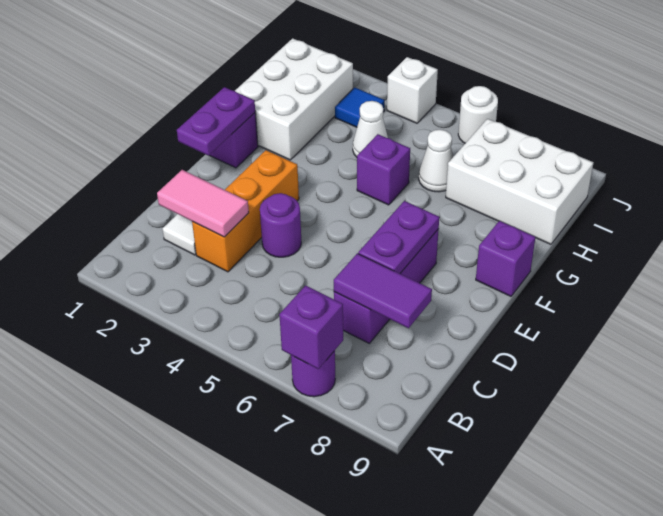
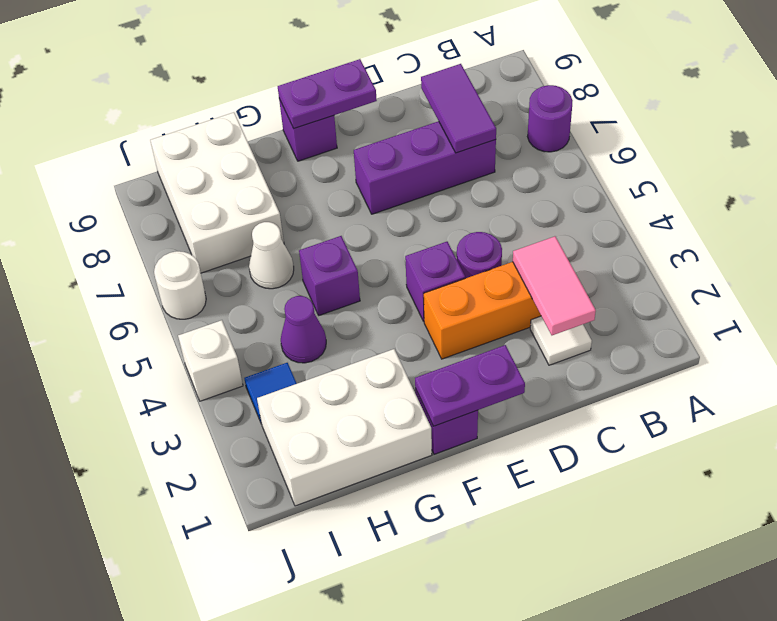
purple 1x1 brick [279,286,343,369] -> purple 1x1 brick moved to [405,242,465,321]
purple 1x2 plate [358,201,439,274] -> purple 1x2 plate moved to [278,59,377,128]
white 1x1 cone [353,101,388,157] -> purple 1x1 cone [281,296,326,363]

